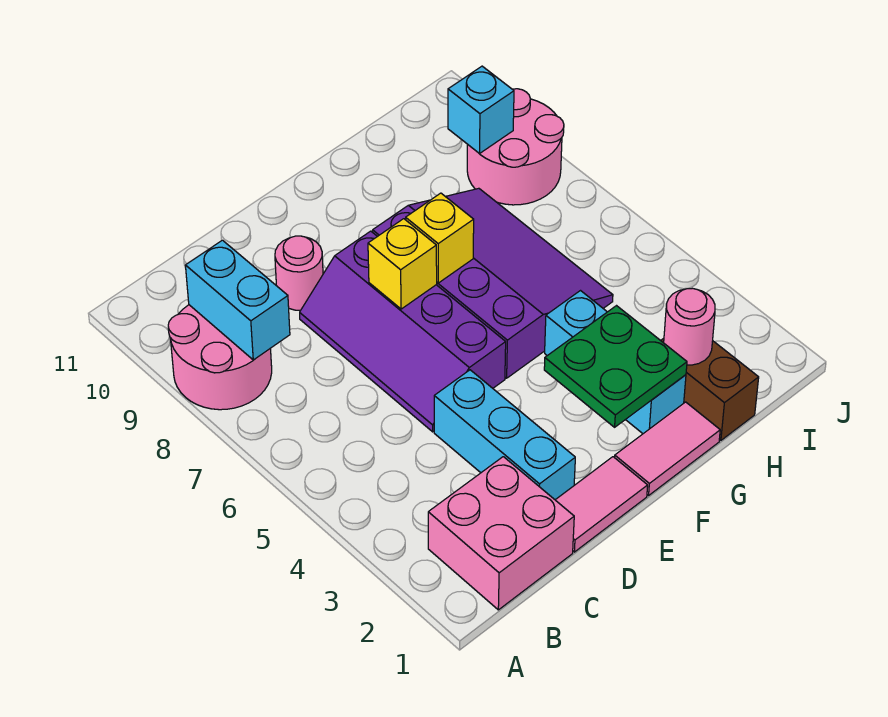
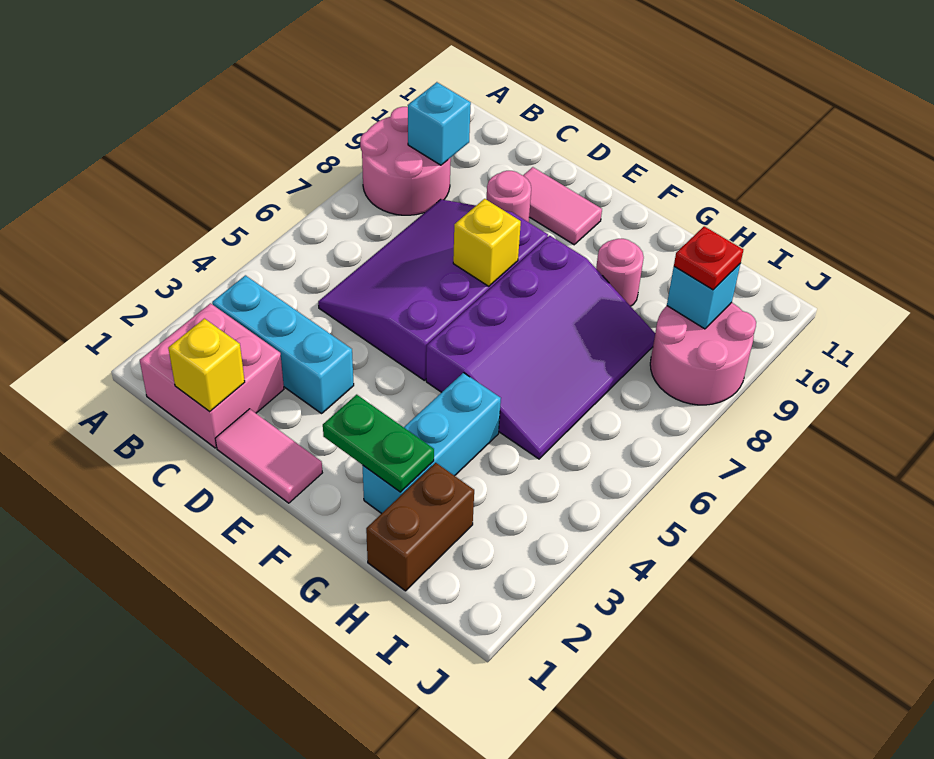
cyan 1x2 brick [185,240,290,360] -> cyan 1x1 brick [408,82,471,165]
cyan 1x3 brick [434,370,575,500] -> cyan 1x3 brick turned to [212,275,354,414]
purple 2x4 slope [300,231,506,432] -> purple 3x4 slope [318,199,548,380]
pink 1x2 tile [615,402,720,496] -> pink 1x2 tile moved to [523,167,602,245]
green 2x2 plate [544,306,687,427] -> green 1x2 plate [323,395,434,492]
yellow 1x1 brick [406,193,474,283] -> yellow 1x1 brick moved to [168,319,245,412]
pink 1x1 round brick [664,288,715,365] -> pink 1x1 round brick moved to [596,239,644,306]
none -> red 1x1 plate [674,226,743,290]

